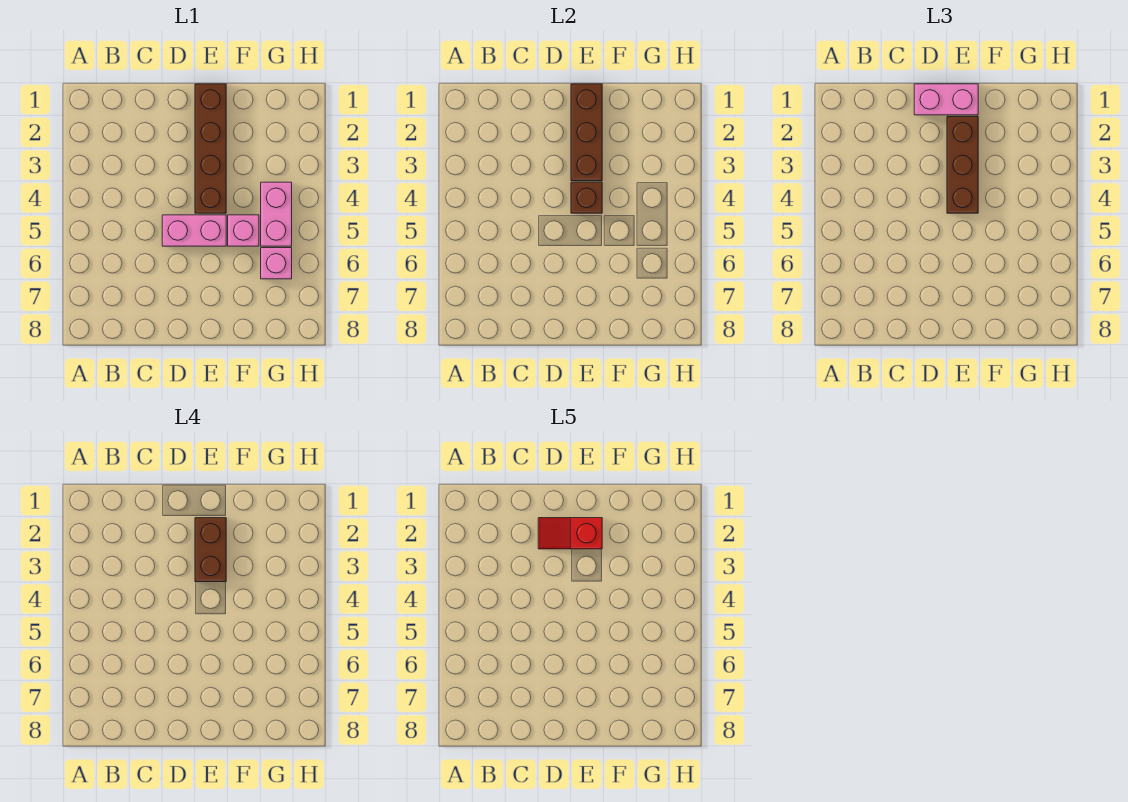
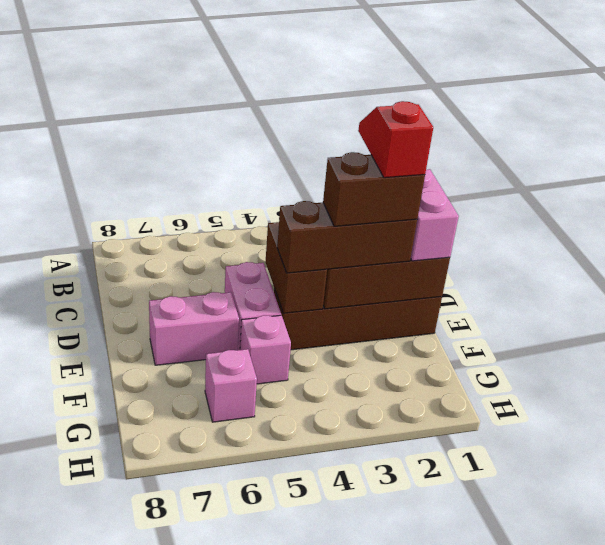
brown 1x1 brick [571,182,602,213] -> brown 1x2 brick [265,222,327,313]
pink 1x2 brick [261,182,292,246] -> pink 1x2 brick moved to [149,292,239,365]

